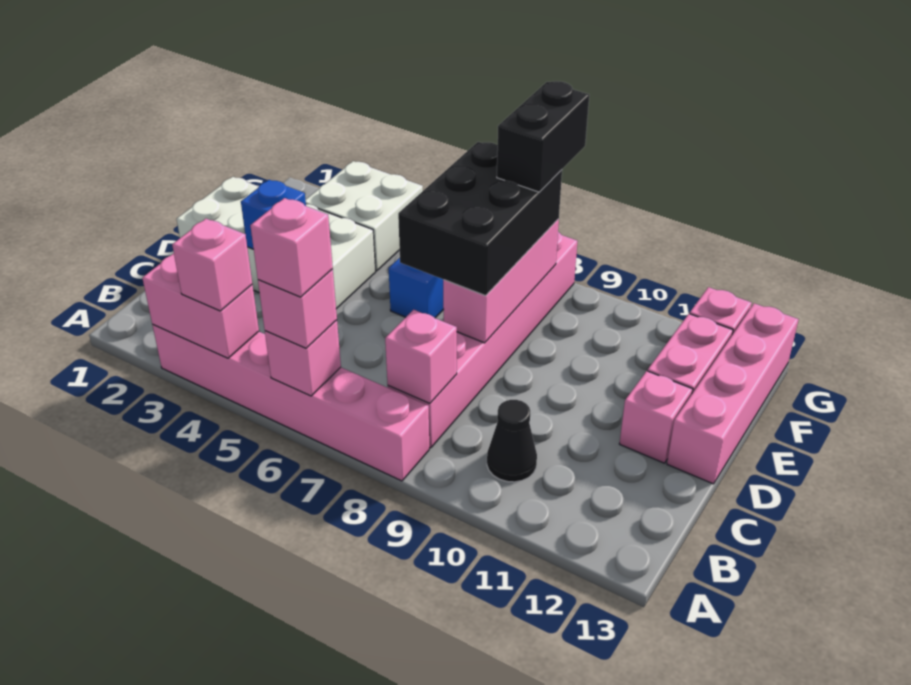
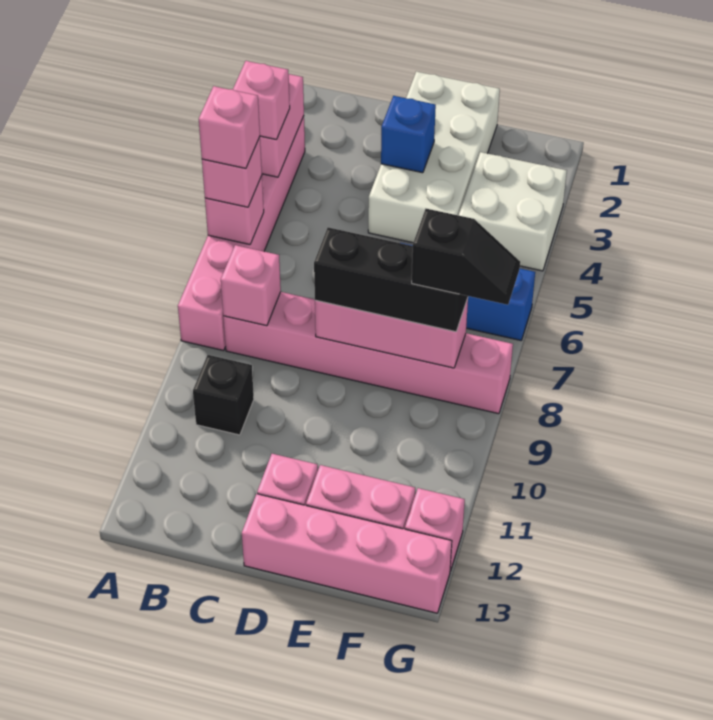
black 1x1 cone [487,400,537,482] -> black 1x1 brick [193,355,254,435]
black 2x3 brick [398,142,562,296] -> black 1x3 brick [314,227,468,332]
black 1x2 brick [497,81,589,192] -> black 1x2 slope [412,209,520,305]

